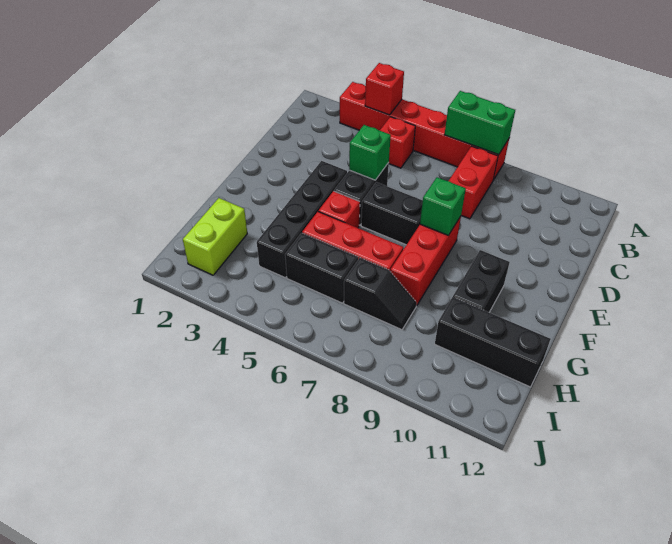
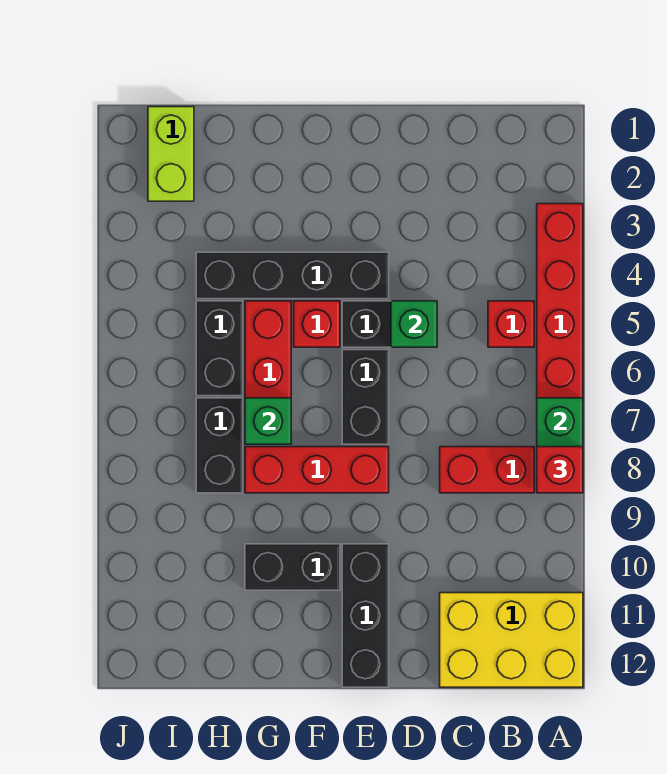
red 1x1 brick [365,63,404,115] -> red 1x1 brick moved to [537,447,583,493]
none -> yellow 2x3 brick [440,593,583,687]
green 1x1 brick [420,177,466,235] -> green 1x1 brick moved to [245,398,291,444]
lime 1x2 brick [183,198,247,275] -> lime 1x2 brick turned to [148,107,194,201]
black 1x2 slope [344,258,417,330] -> black 1x2 brick [196,398,243,493]
black 1x3 brick [435,297,550,387] -> black 1x3 brick moved to [342,544,389,687]

